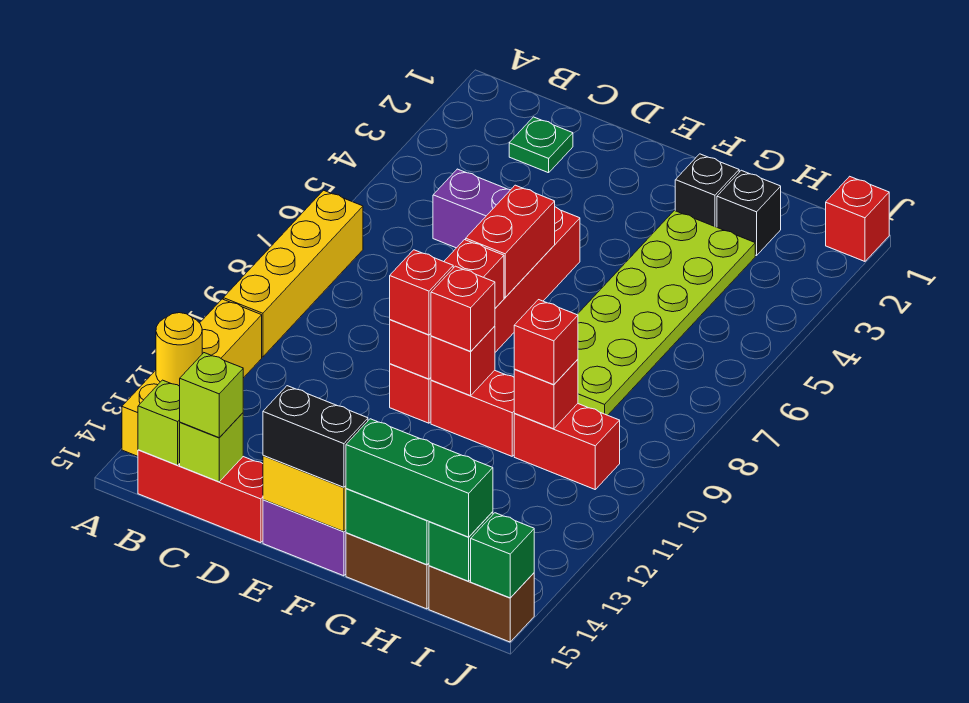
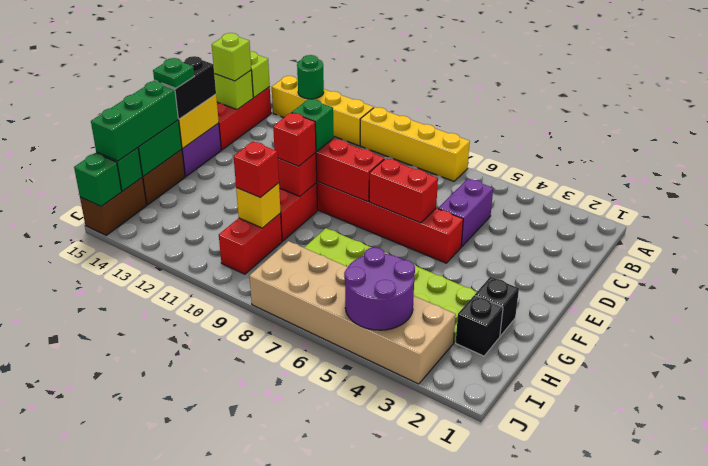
yellow 1x1 round brick [156,313,202,386] -> green 1x1 round brick [297,55,324,99]
green 1x1 plate [509,117,573,173] -> green 1x1 plate moved to [153,58,194,88]
red 1x1 brick [390,250,453,335] -> green 1x1 brick [292,99,334,152]
red 1x1 brick [514,359,578,429] -> yellow 1x1 brick [236,183,281,228]
none -> tan 2x6 brick [249,241,456,384]
none -> purple 2x2 round brick [344,247,415,330]
red 1x1 brick [826,176,889,261] -> none

